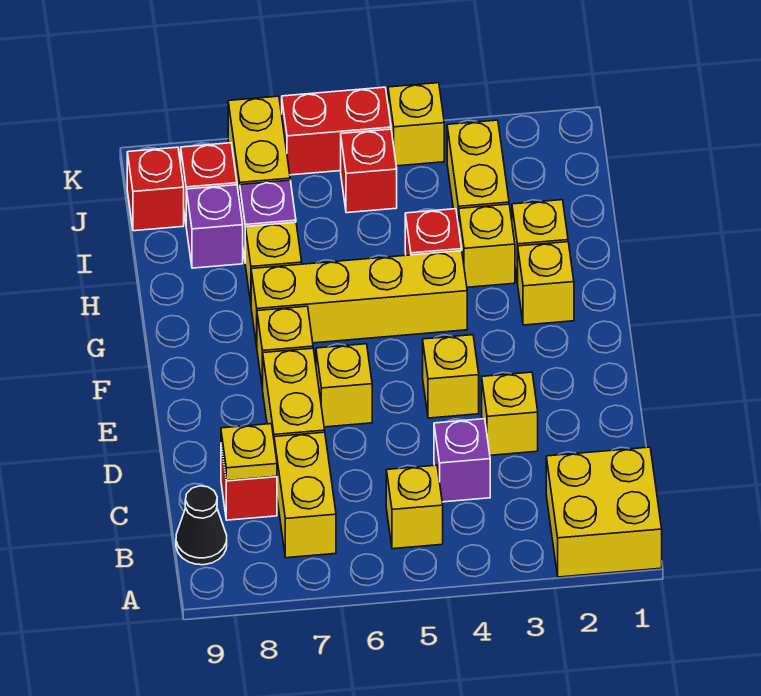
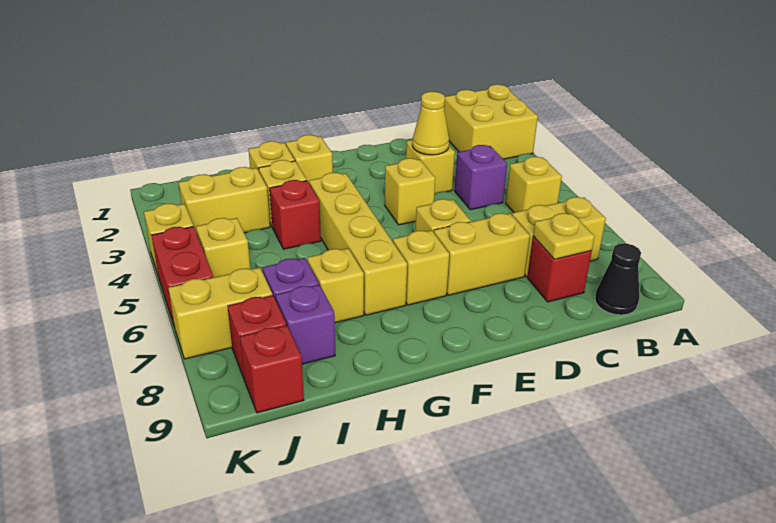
none -> yellow 1x1 cone [412,92,449,155]
red 1x1 brick [341,129,397,213] -> yellow 1x1 brick [196,218,250,277]

